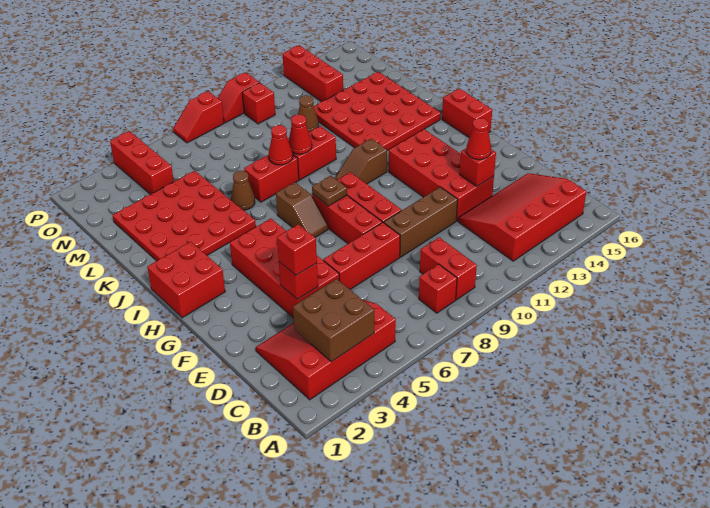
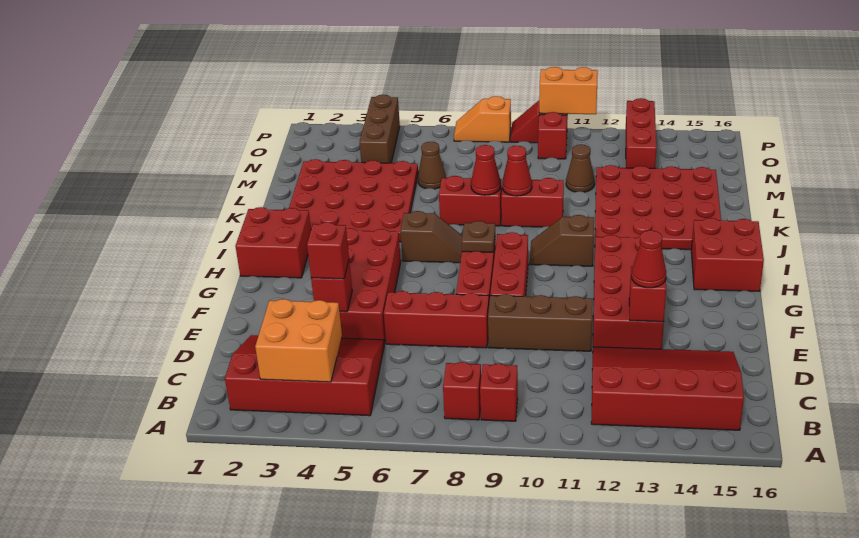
brown 2x2 brick [293,279,374,362] -> orange 2x2 brick [255,299,342,382]
red 1x2 brick [420,237,477,300] -> red 1x1 brick [480,363,518,421]
brown 1x2 slope [276,182,328,237] -> brown 1x2 slope turned to [400,211,462,263]
red 1x2 brick [442,88,492,137] -> red 2x2 brick [691,218,764,291]
brown 1x1 cone [231,171,255,210] -> brown 1x1 cone moved to [418,142,446,189]
red 1x3 brick [110,131,174,194] -> brown 1x3 brick [360,95,400,163]
red 1x2 slope [173,91,224,143] -> orange 1x2 slope [454,96,511,142]
none -> orange 1x2 brick [539,67,598,114]

